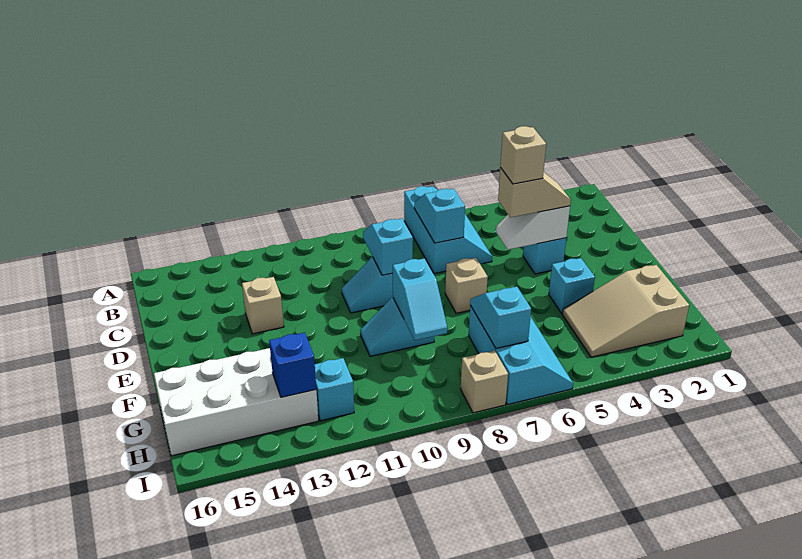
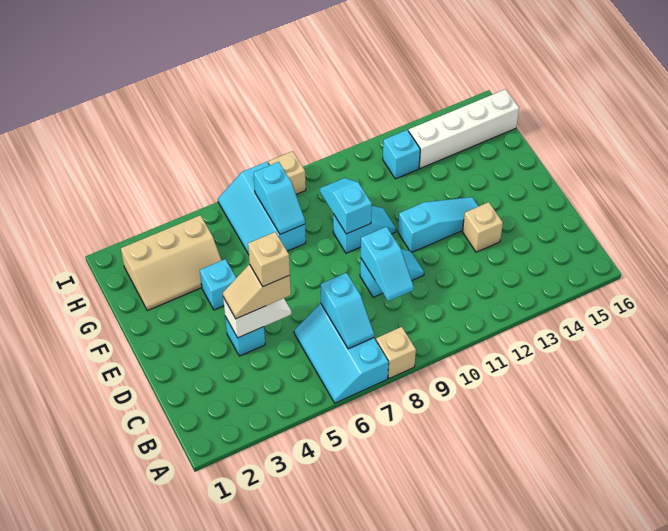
tan 1x1 brick [445,258,488,313] -> tan 1x1 brick moved to [376,327,416,379]
none -> cyan 1x3 slope [398,197,479,252]
tan 2x3 slope [562,265,689,357] -> tan 2x3 slope turned to [121,215,222,311]
white 2x4 brick [154,348,318,456] -> white 1x4 brick [409,89,519,168]
blue 1x1 brick [269,332,316,397] -> none

